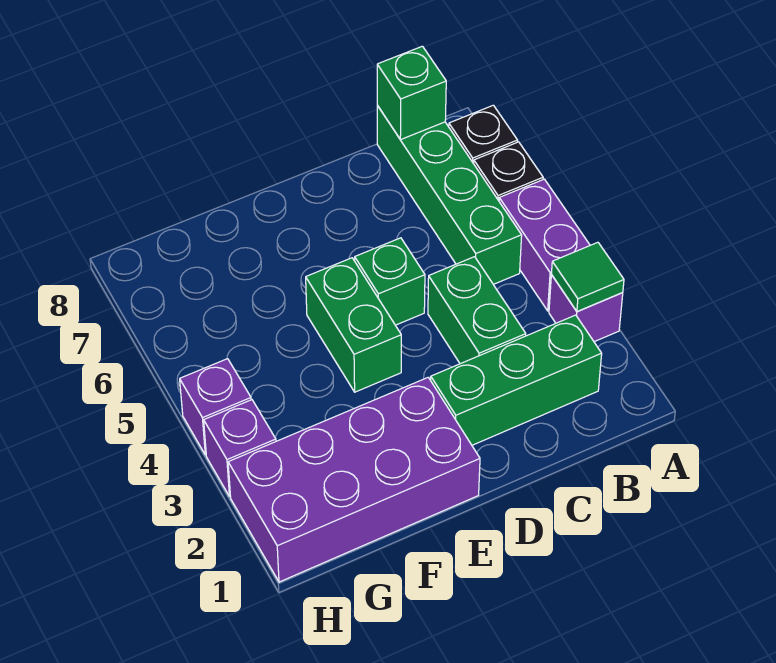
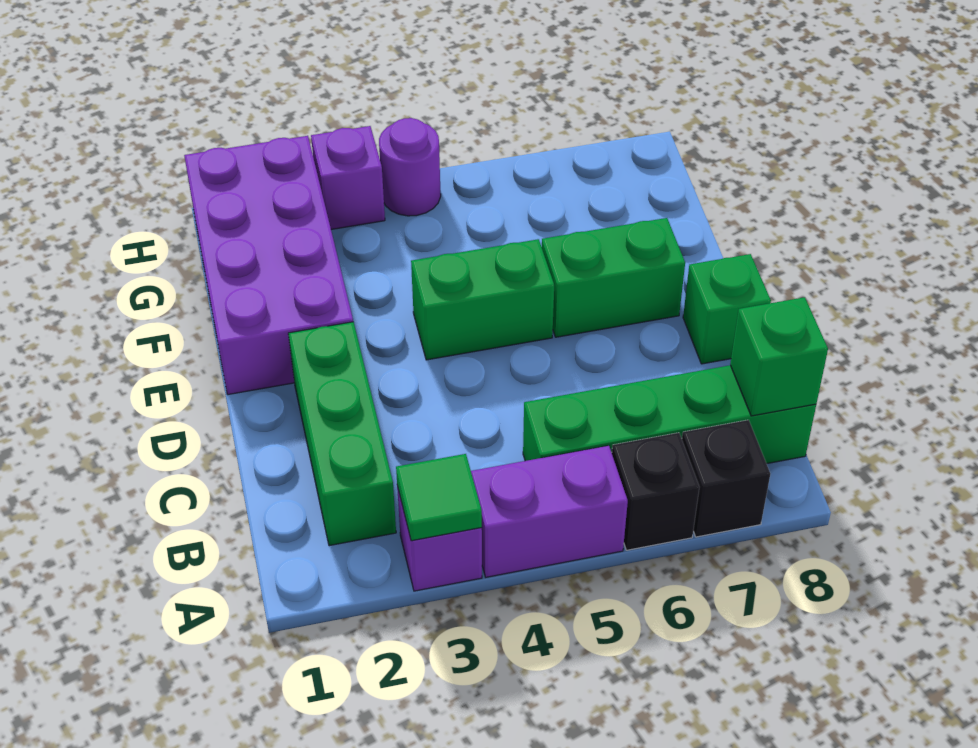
green 1x2 brick [428,257,526,364] -> green 1x2 brick moved to [542,218,685,337]
green 1x1 brick [355,238,425,325] -> green 1x1 brick moved to [683,254,771,364]
purple 1x1 brick [180,359,251,455] -> purple 1x1 round brick [379,118,441,216]

